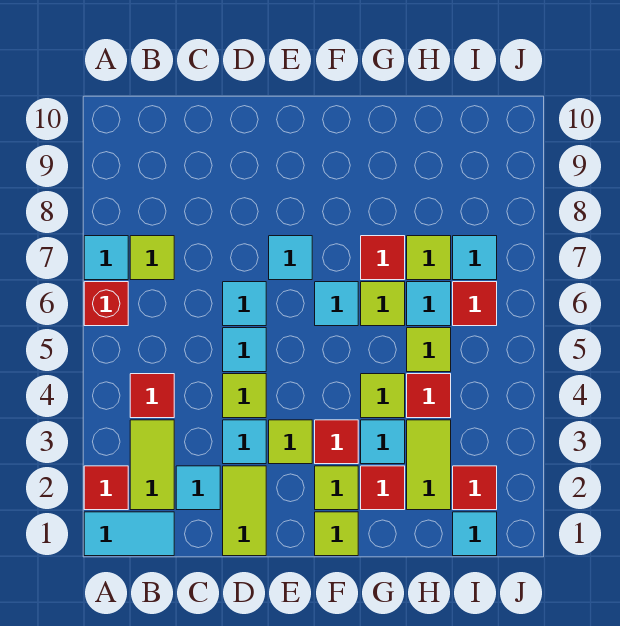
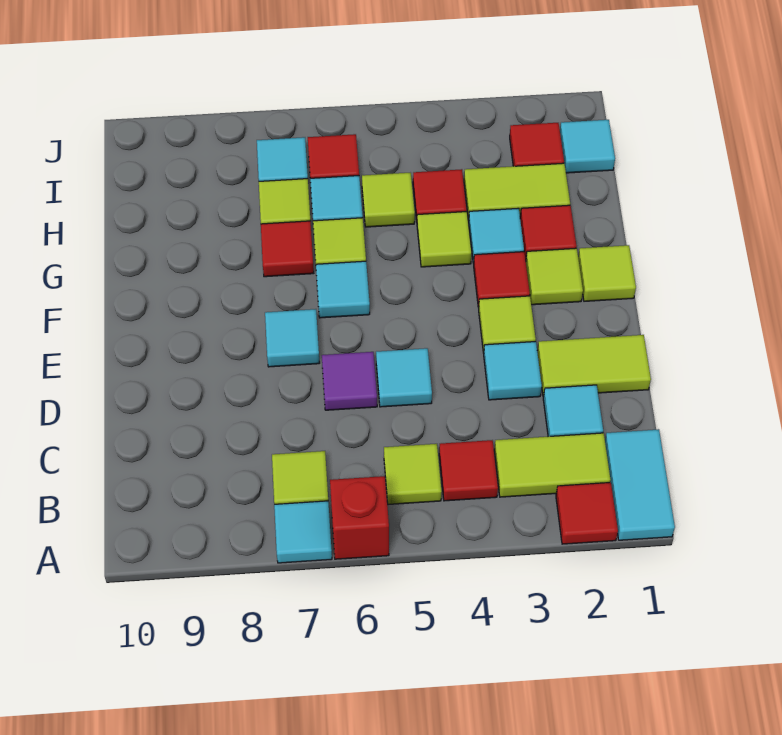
lime 1x1 tile [223,374,266,418] -> lime 1x1 tile moved to [384,444,442,505]
cyan 1x1 tile [223,282,266,326] -> purple 1x1 tile [322,352,377,410]

